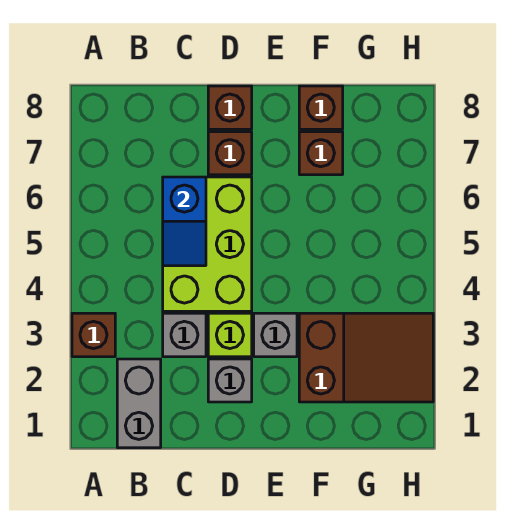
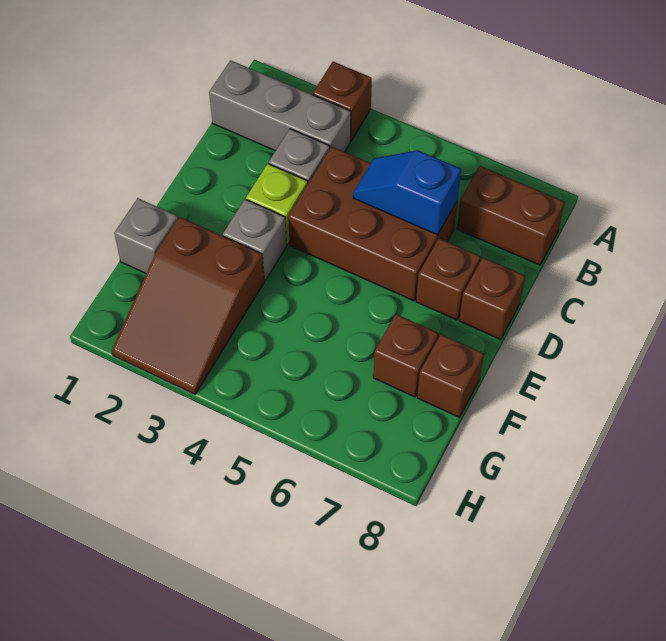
grey 1x2 brick [117,359,161,448] -> grey 1x3 brick [209,60,351,152]
none -> brown 1x2 brick [457,166,565,265]
lime 2x3 brick [163,177,252,311] -> brown 2x3 brick [288,147,457,301]
grey 1x1 brick [208,359,252,402] -> grey 1x1 brick moved to [114,198,178,273]

